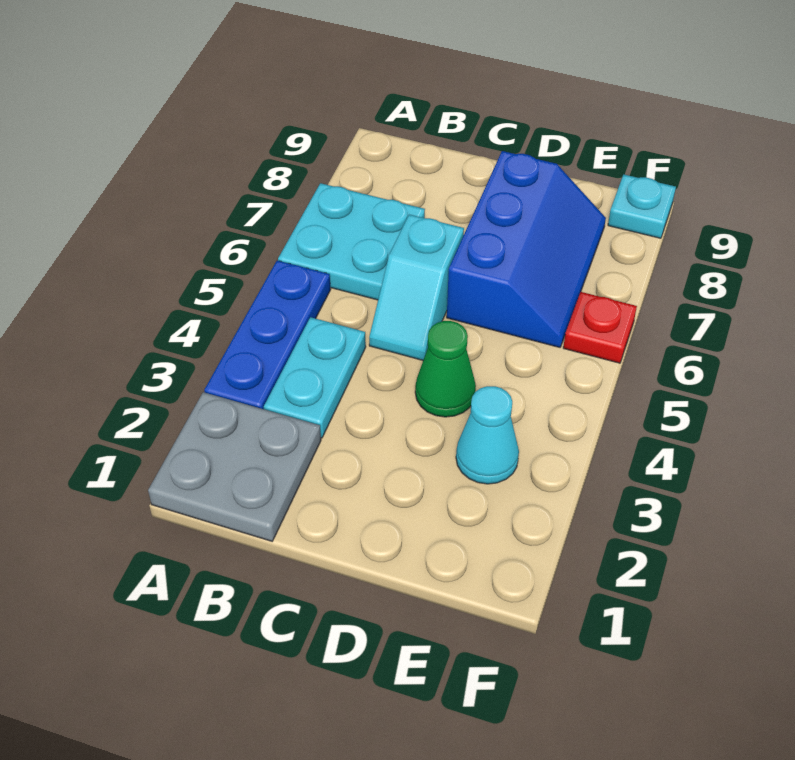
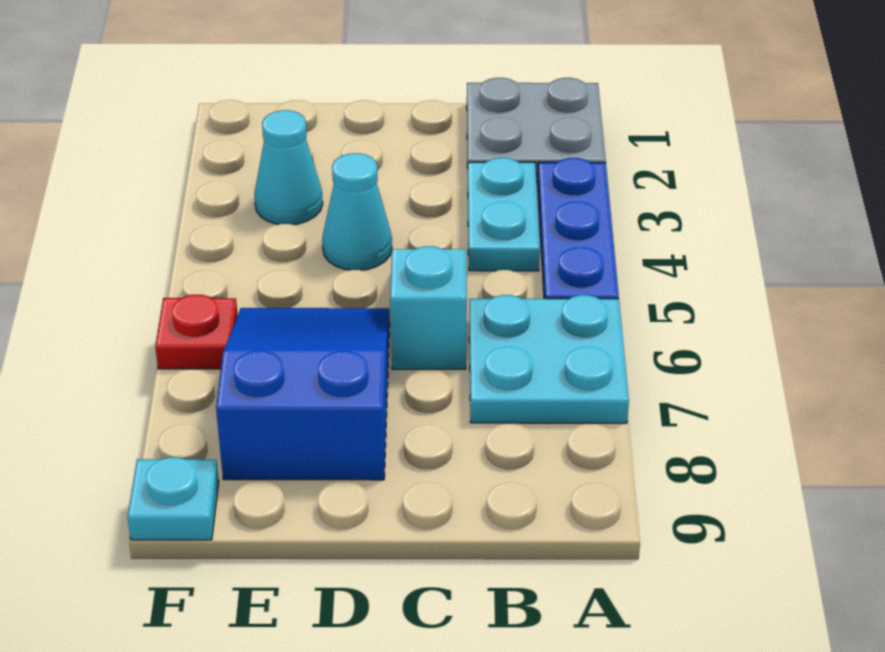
green 1x1 cone [415,321,476,417] -> cyan 1x1 cone [322,153,392,270]
blue 2x3 slope [447,151,606,347] -> blue 2x3 slope turned to [216,308,390,480]

